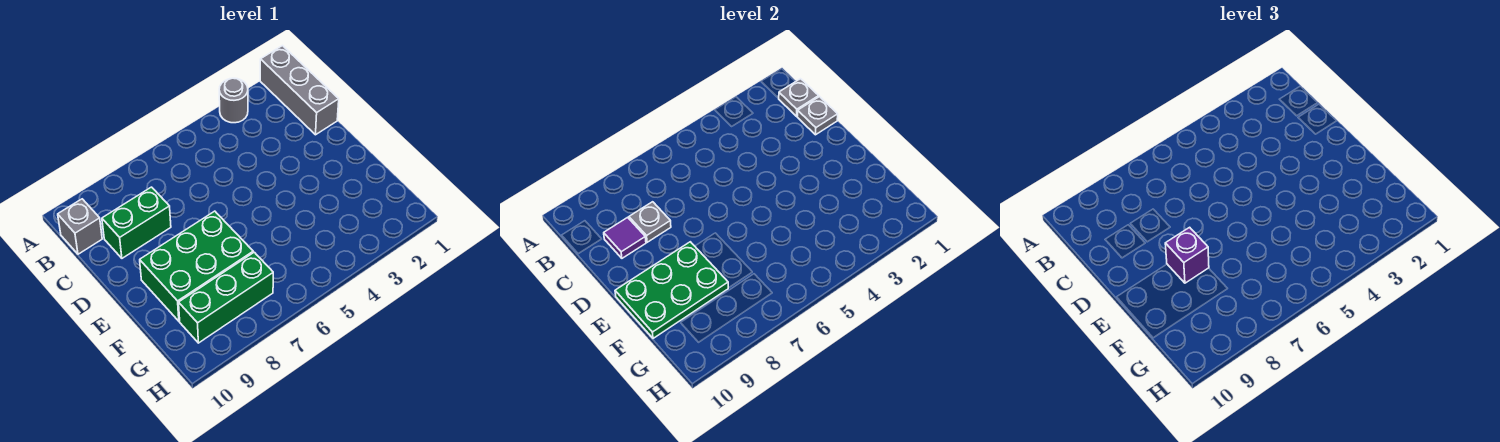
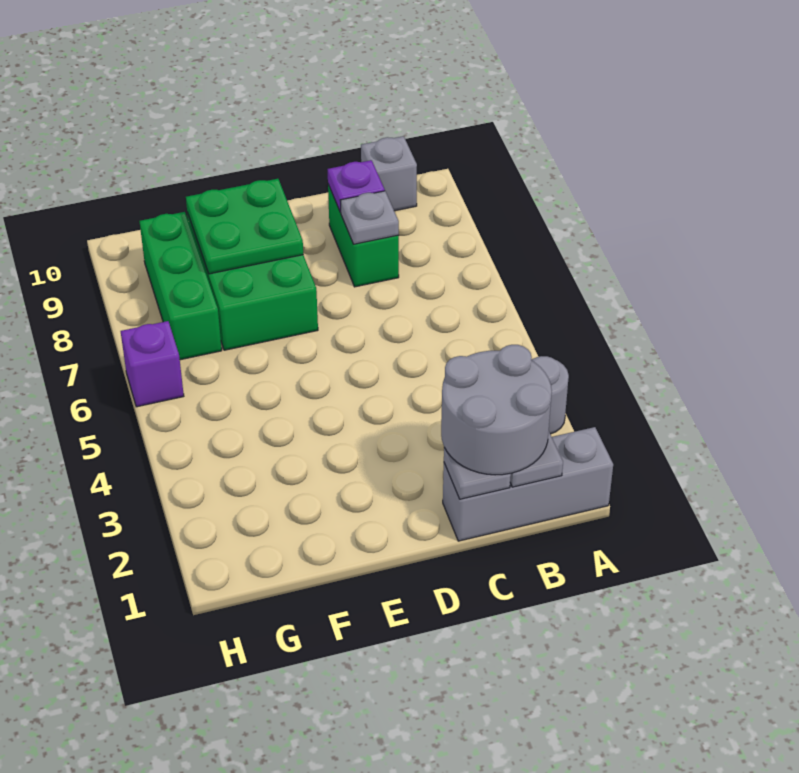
none -> grey 2x2 round brick [441,345,552,475]
purple 1x1 tile [604,217,646,258] -> purple 1x1 plate [328,160,385,212]
green 2x3 plate [615,242,728,338] -> green 2x2 plate [186,179,303,274]
purple 1x1 brick [1165,227,1209,283] -> purple 1x1 brick moved to [121,321,184,407]

